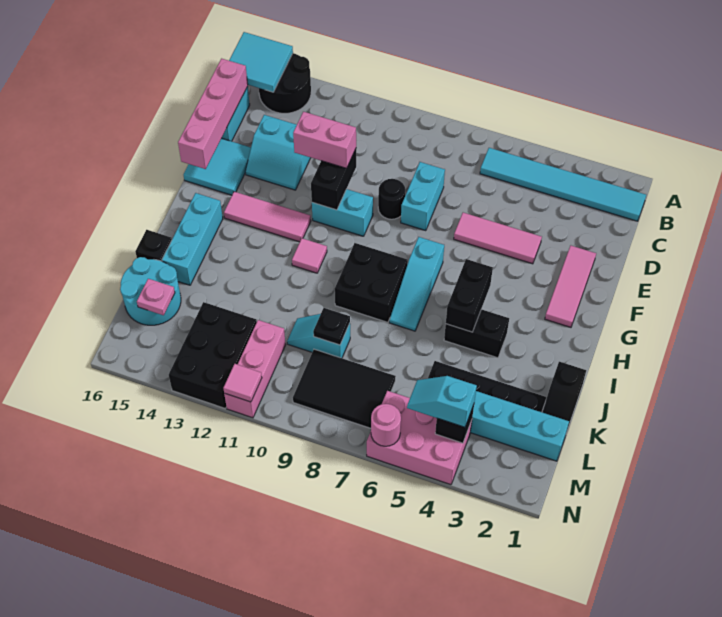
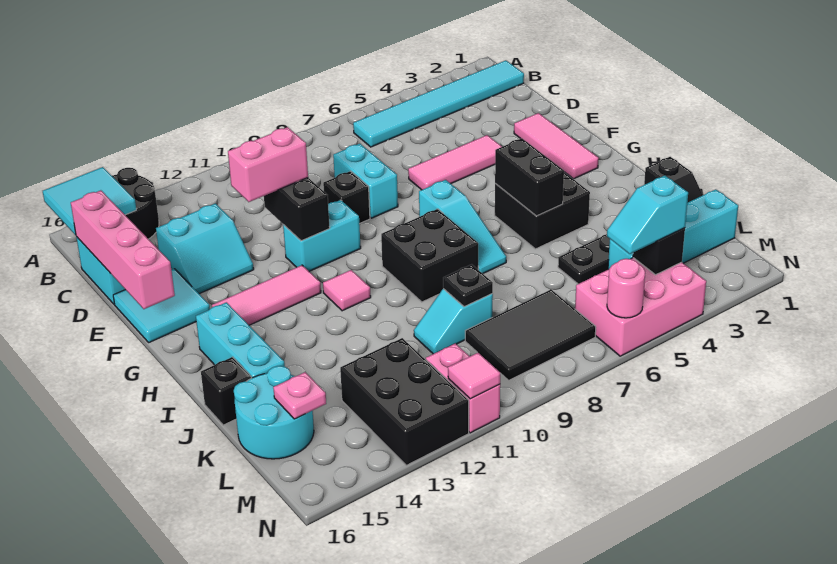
black 1x1 round brick [378,179,405,219] -> black 1x1 brick [323,171,370,224]
black 1x2 brick [444,309,509,358] -> black 2x2 brick [495,172,590,249]
pink 1x3 brick [224,320,286,418] -> pink 1x2 brick [426,344,500,433]

